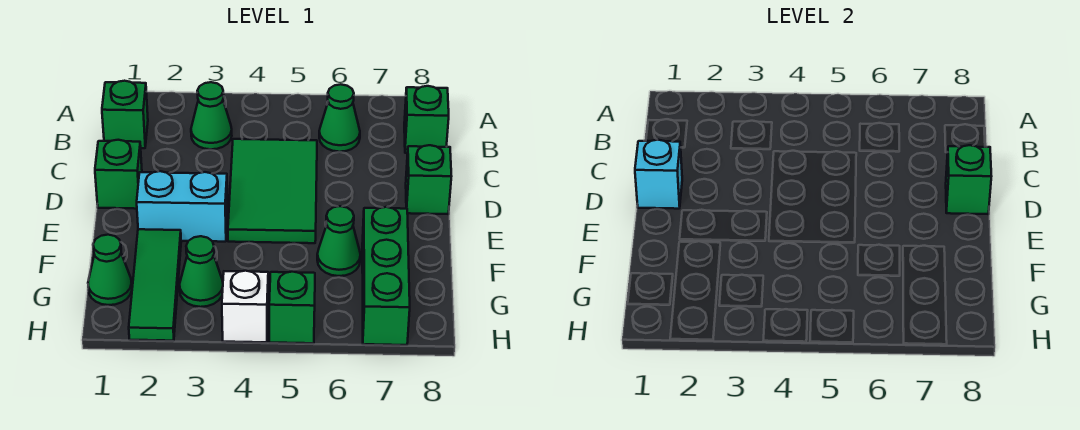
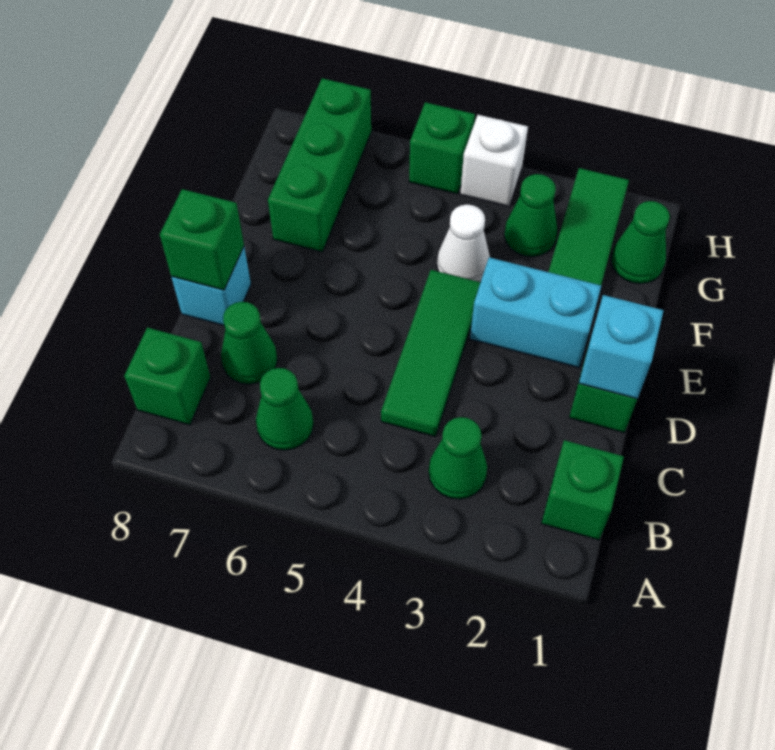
green 2x3 tile [228,139,317,243] -> green 1x3 tile [381,270,481,437]
green 1x1 brick [406,145,451,214] -> cyan 1x1 brick [171,247,251,326]
none -> white 1x1 cone [437,204,490,282]
green 1x1 cone [317,206,360,276] -> green 1x1 cone moved to [221,302,277,384]

